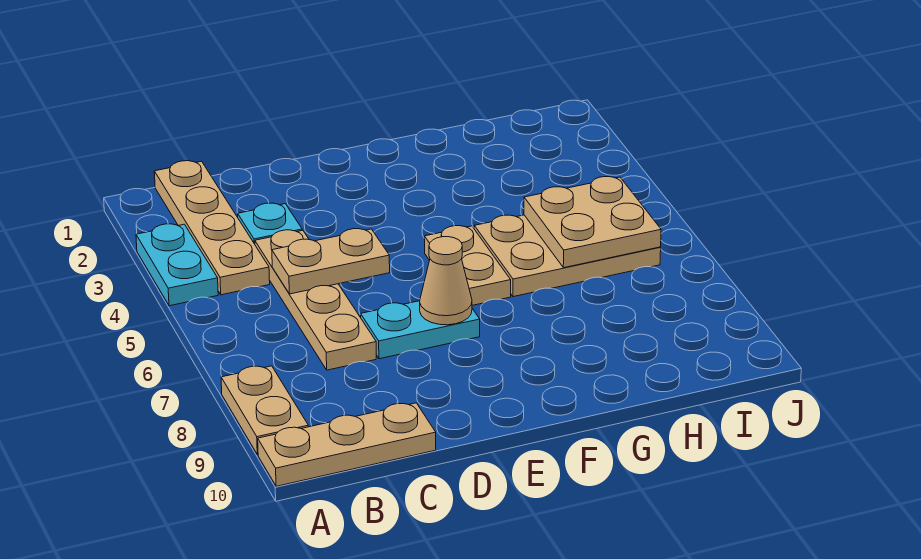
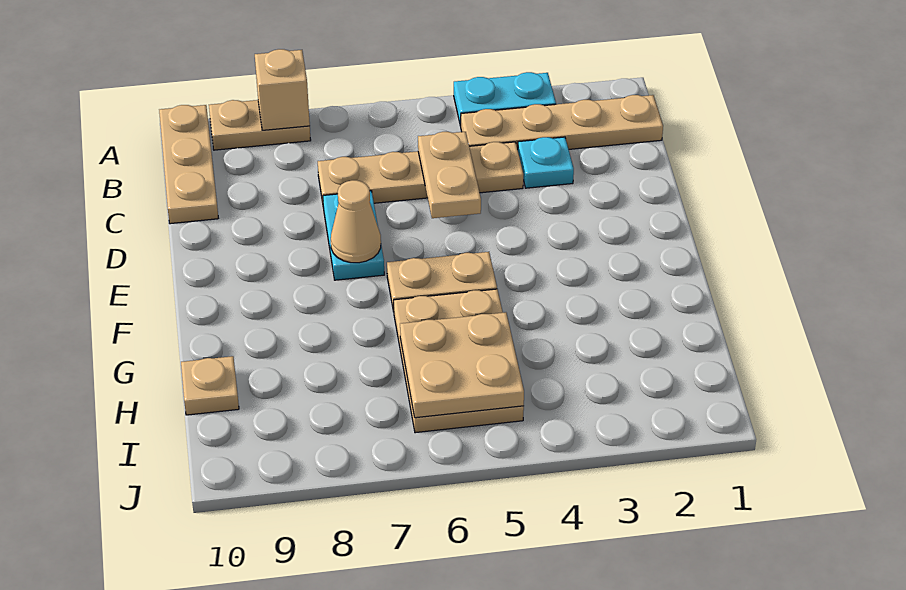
none -> tan 1x1 brick [255,49,310,130]
none -> tan 1x1 plate [181,356,239,415]

